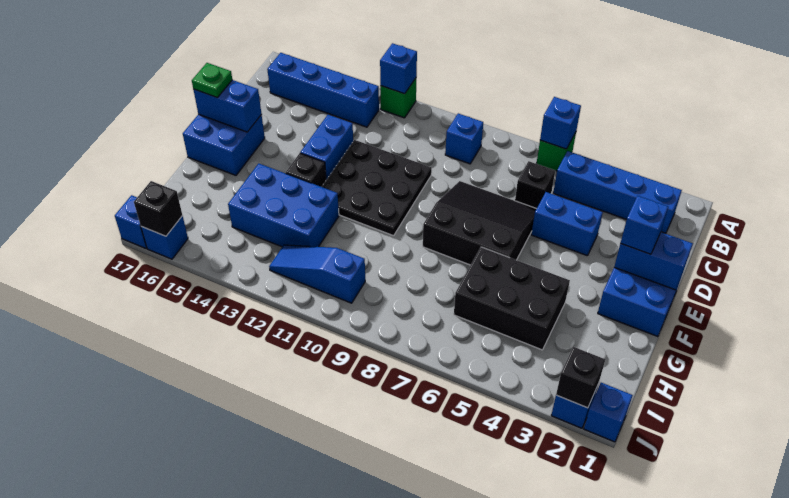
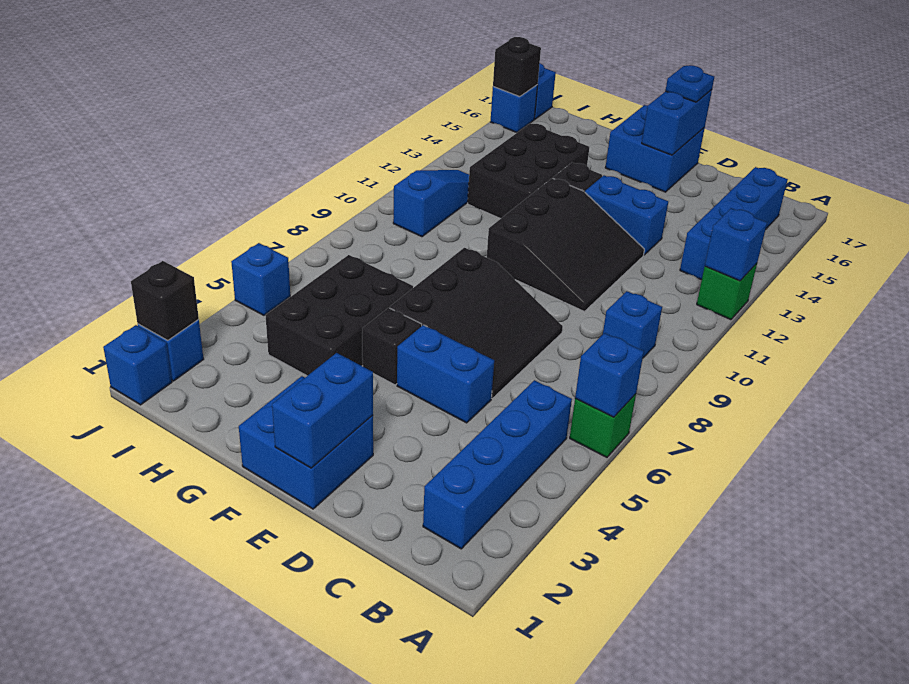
black 1x1 brick [515,161,555,209] -> black 1x1 brick moved to [362,308,422,385]
blue 1x2 brick [531,192,603,256] -> blue 1x2 brick turned to [397,325,494,423]
black 3x3 plate [322,140,432,236] -> black 3x3 slope [487,178,644,312]
blue 1x1 brick [621,196,668,254] -> blue 1x1 brick moved to [231,243,290,315]
green 1x1 plate [192,63,232,97] -> blue 1x1 plate [666,65,714,102]
blue 2x3 brick [228,164,339,247] -> black 2x3 brick [468,123,589,219]

